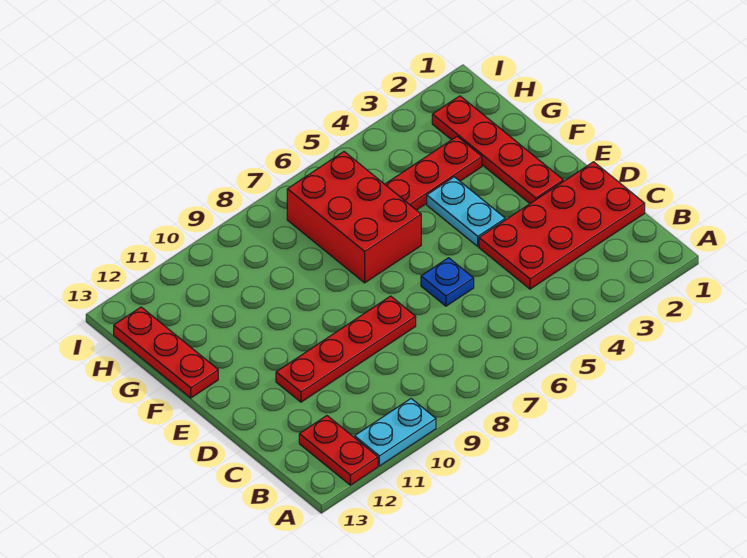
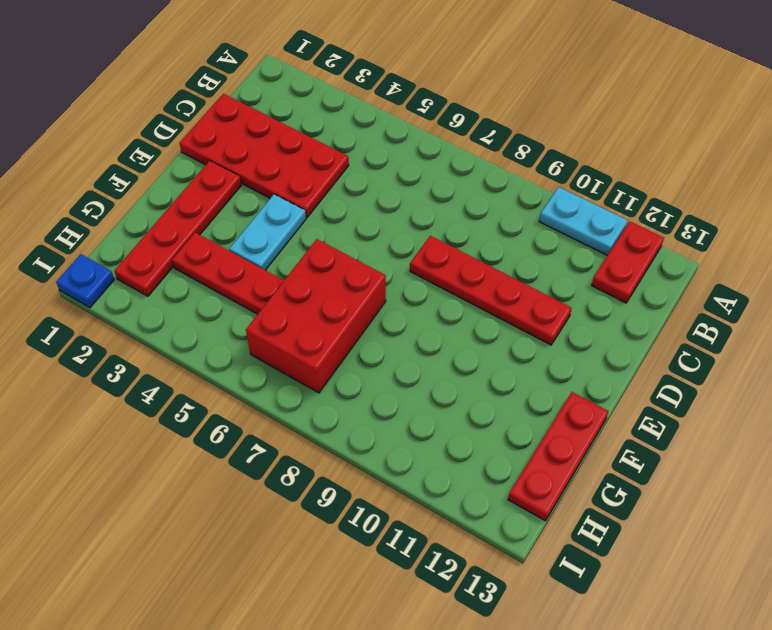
blue 1x1 plate [421,258,474,306] -> blue 1x1 plate moved to [56,254,114,308]

